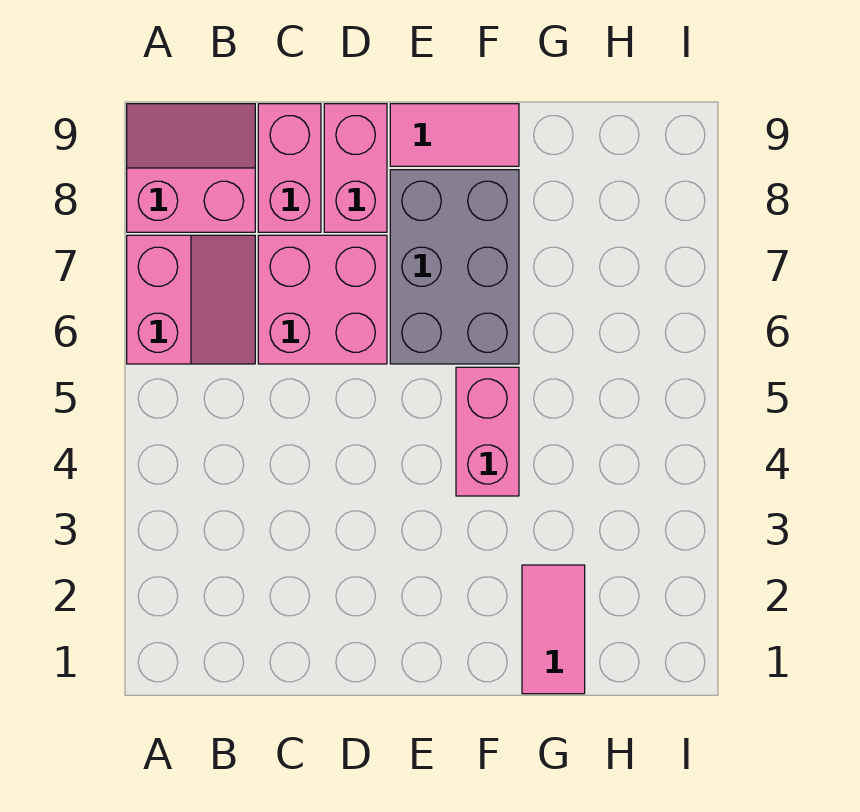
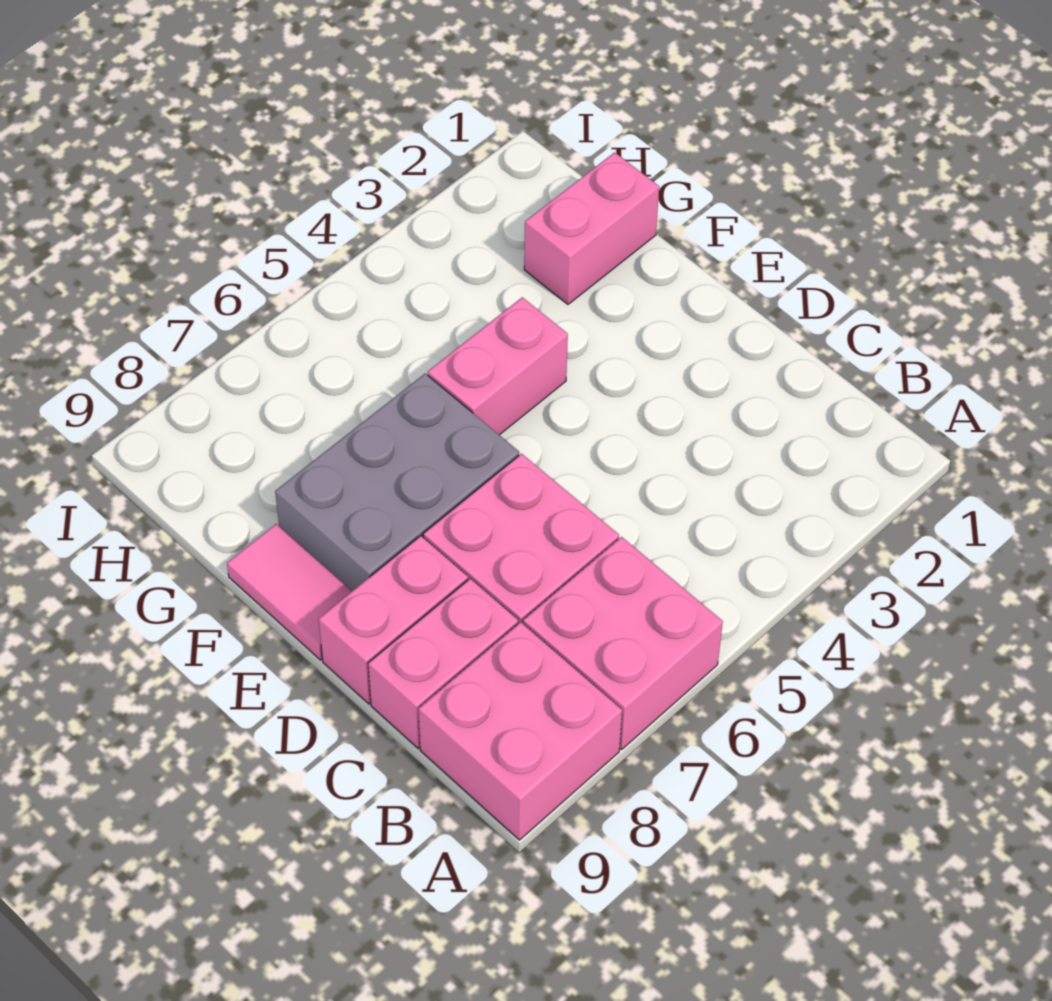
pink 2x2 slope [127,235,255,364] -> pink 2x2 brick [523,537,723,749]
pink 2x2 slope [127,104,255,232] -> pink 2x2 brick [419,622,622,840]
pink 1x2 tile [522,565,585,694] -> pink 1x2 brick [524,152,659,304]

